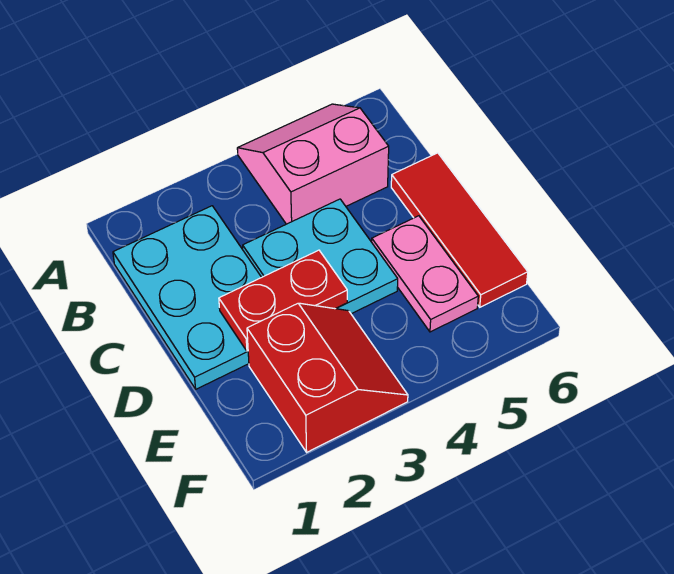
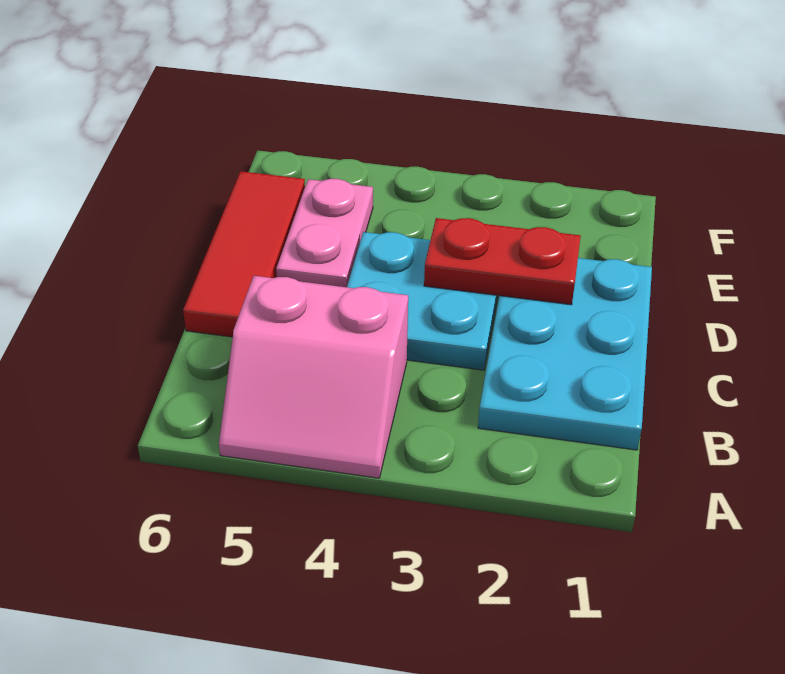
red 2x2 slope [247,303,408,452] -> none

